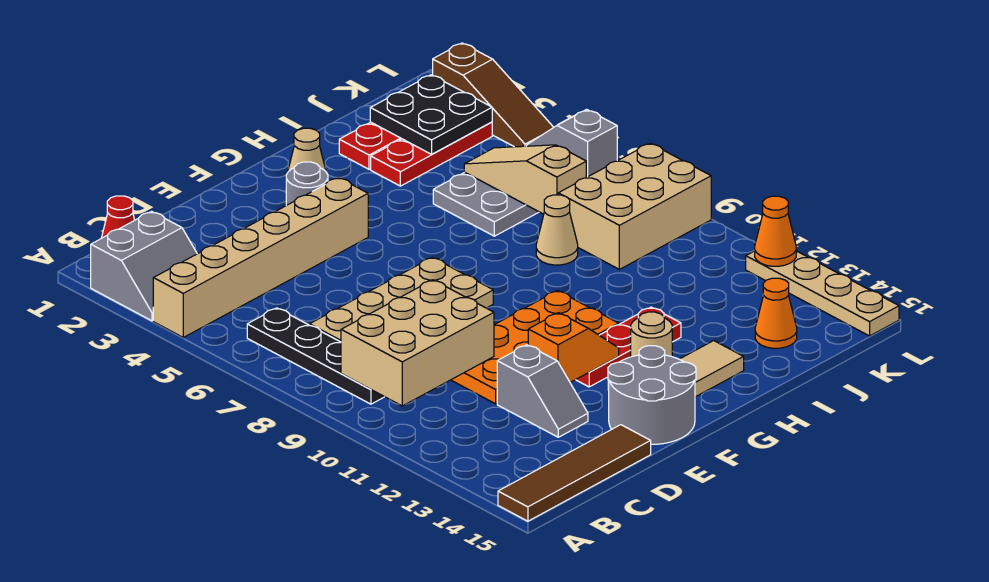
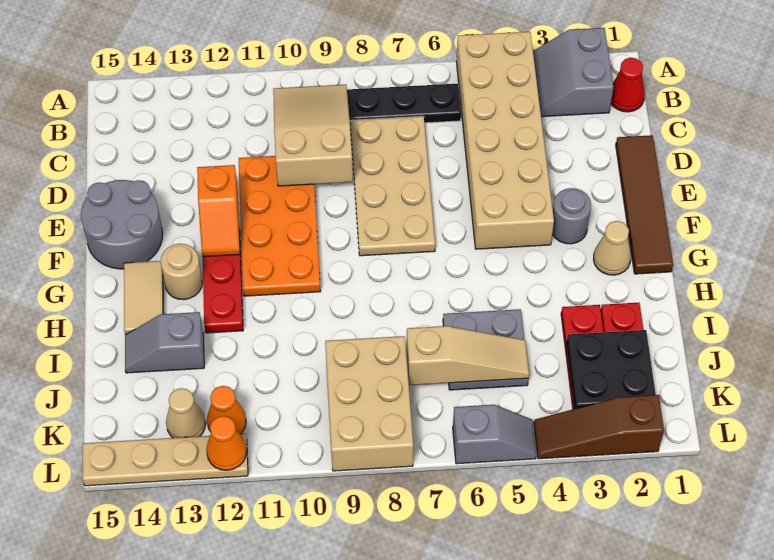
tan 1x6 brick [153,177,368,337] -> tan 2x6 brick [456,32,554,249]
brown 1x4 tile [498,425,651,521] -> brown 1x4 tile moved to [616,135,673,274]
tan 2x3 brick [341,280,494,406] -> tan 2x3 slope [273,84,353,186]
grey 1x2 slope [497,345,588,437] -> grey 1x2 slope moved to [125,312,204,373]
tan 1x1 cone [536,195,578,265] -> tan 1x1 cone moved to [166,388,206,438]
orange 1x1 cone [755,278,797,348] -> orange 1x1 cone moved to [207,386,246,434]

